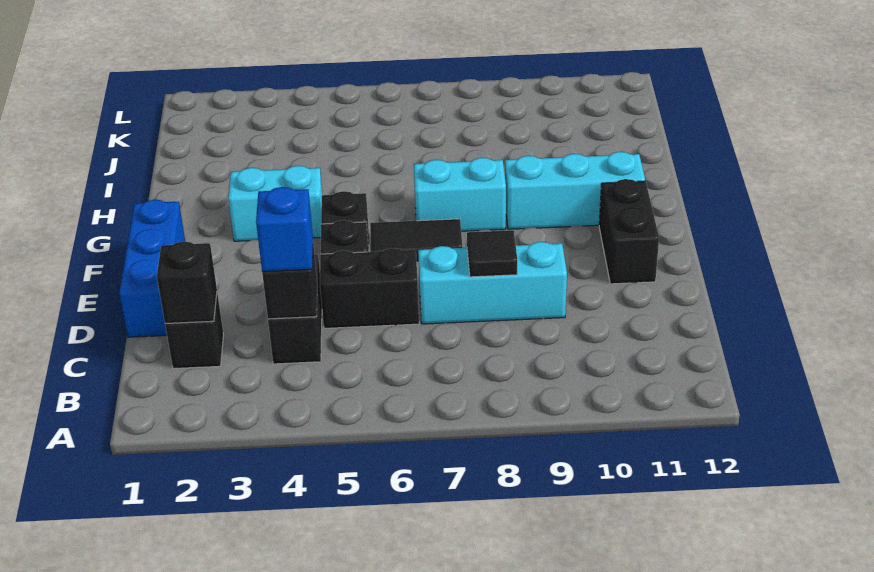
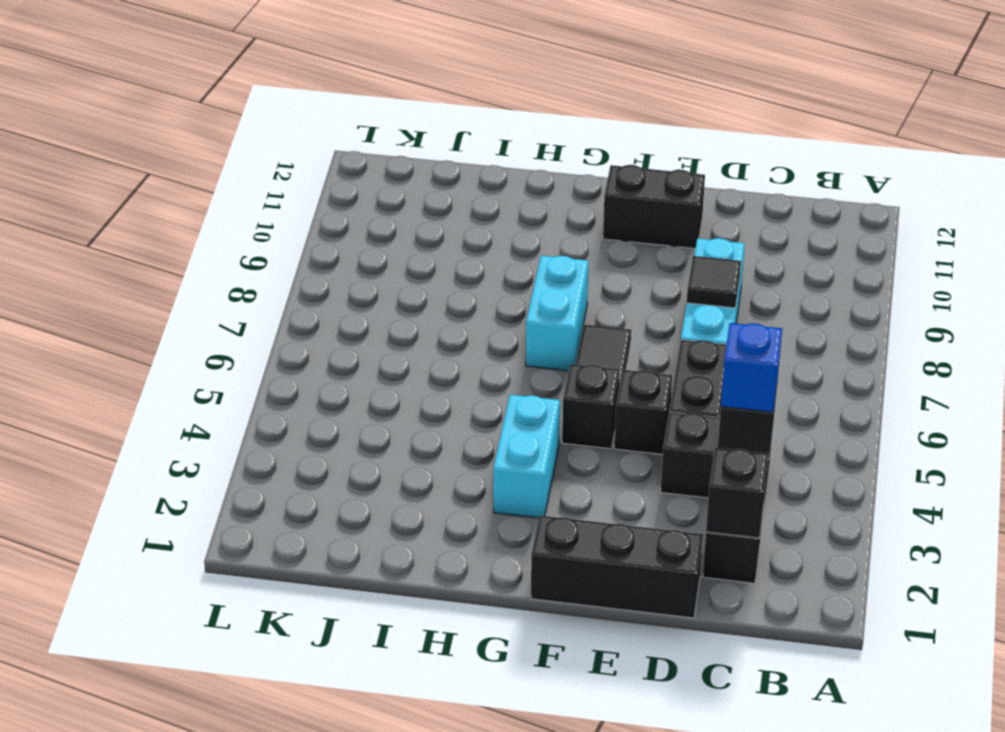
blue 1x3 brick [119,200,185,337] -> black 1x3 brick [531,516,703,618]
cyan 1x3 brick [505,152,645,229] -> none

